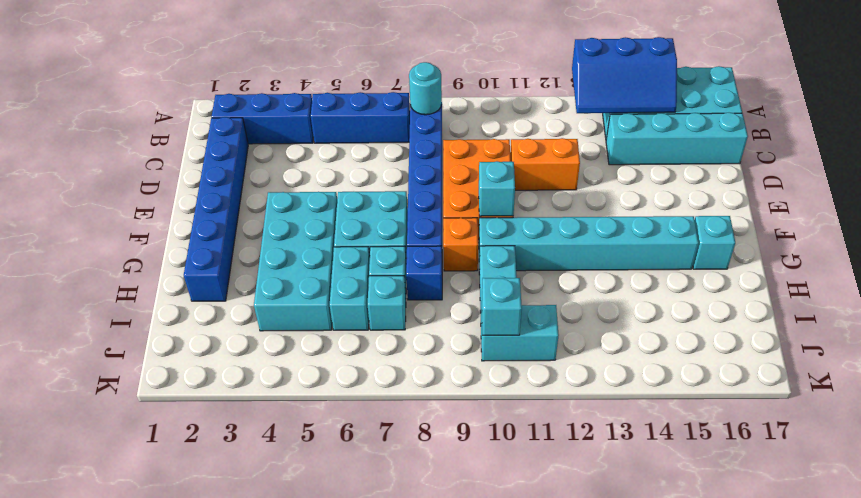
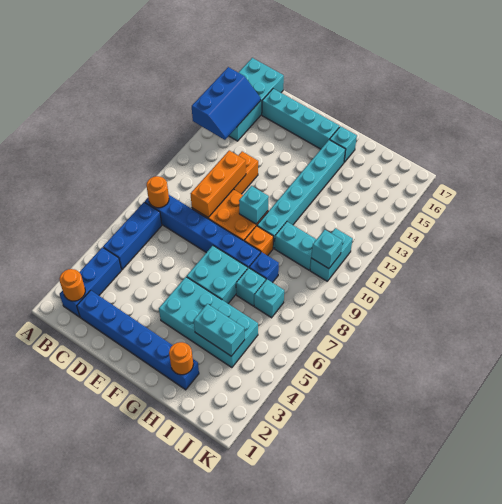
none -> orange 1x1 round brick [60,269,85,301]
cyan 1x1 round brick [409,62,442,115] -> orange 1x1 round brick [146,176,169,208]
cyan 1x4 brick [606,112,748,165] -> cyan 1x4 brick turned to [262,89,340,149]
none -> orange 1x3 brick [191,151,246,217]
none -> orange 1x1 round brick [169,342,193,375]
cyan 1x2 brick [330,247,370,330] -> cyan 1x2 brick moved to [194,304,245,356]

